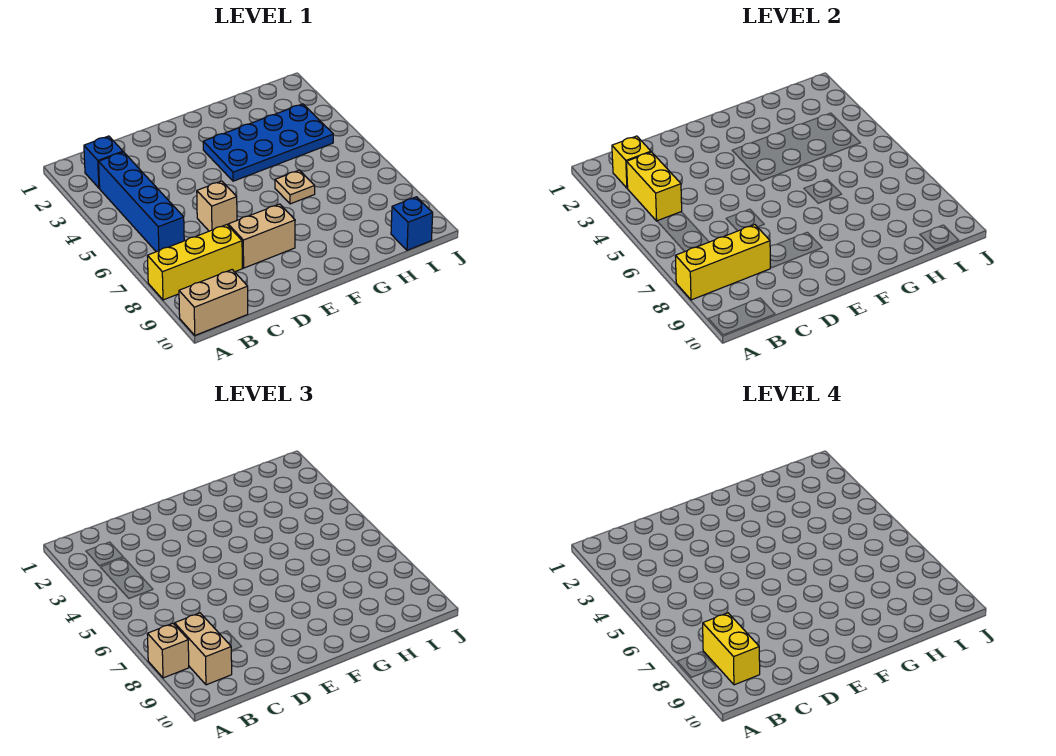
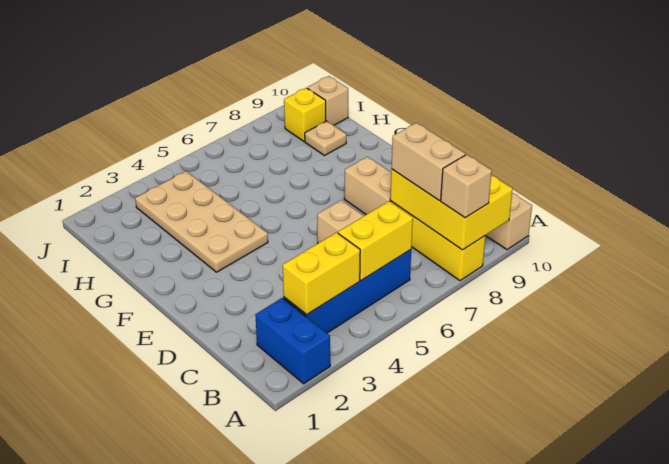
yellow 1x3 brick [675,225,770,300] -> yellow 2x3 brick [390,169,513,250]
blue 1x1 brick [84,136,123,188] -> blue 1x2 brick [255,298,330,384]
yellow 1x1 brick [612,136,651,188] -> yellow 1x1 brick moved to [284,88,326,141]
tan 1x2 brick [175,613,232,685] -> tan 1x2 brick turned to [391,123,465,201]
yellow 1x2 brick [703,613,760,685] -> yellow 1x2 brick moved to [338,201,413,281]
blue 2x4 plate [203,104,333,181] -> tan 2x4 plate [135,171,268,272]
tan 1x1 plate [275,170,315,204] -> tan 1x1 plate moved to [305,121,346,156]
blue 1x1 brick [391,197,433,250] -> tan 1x1 brick [307,76,348,125]

